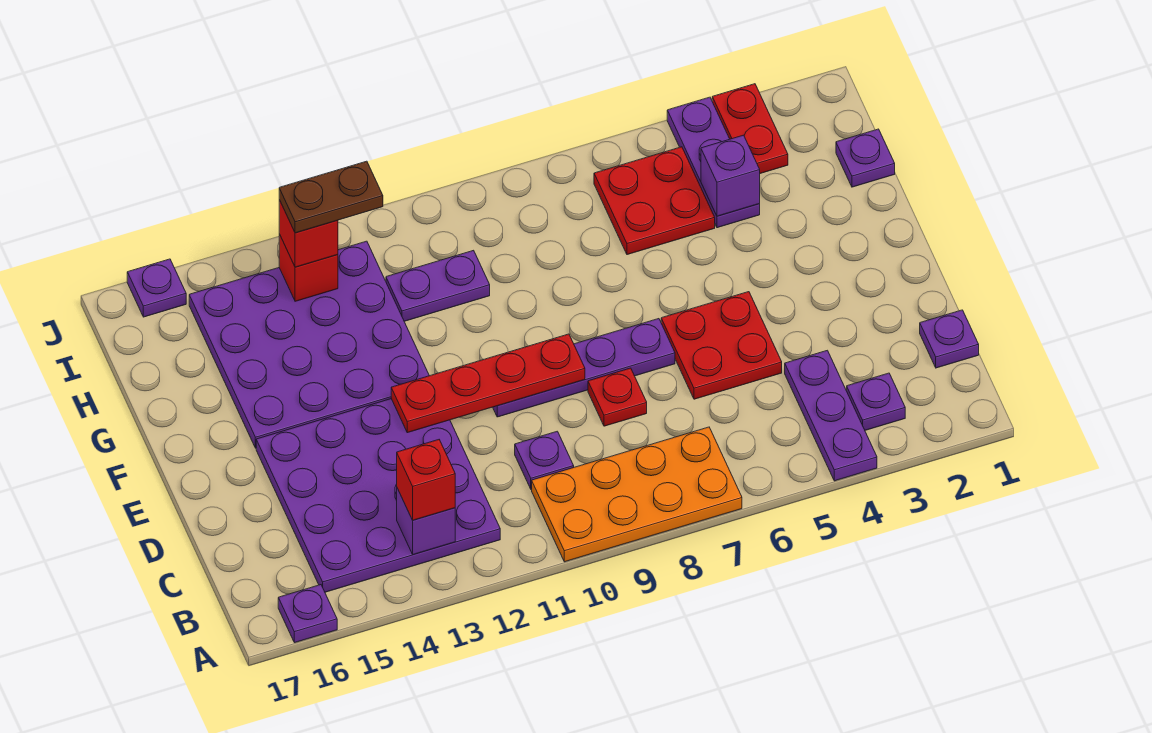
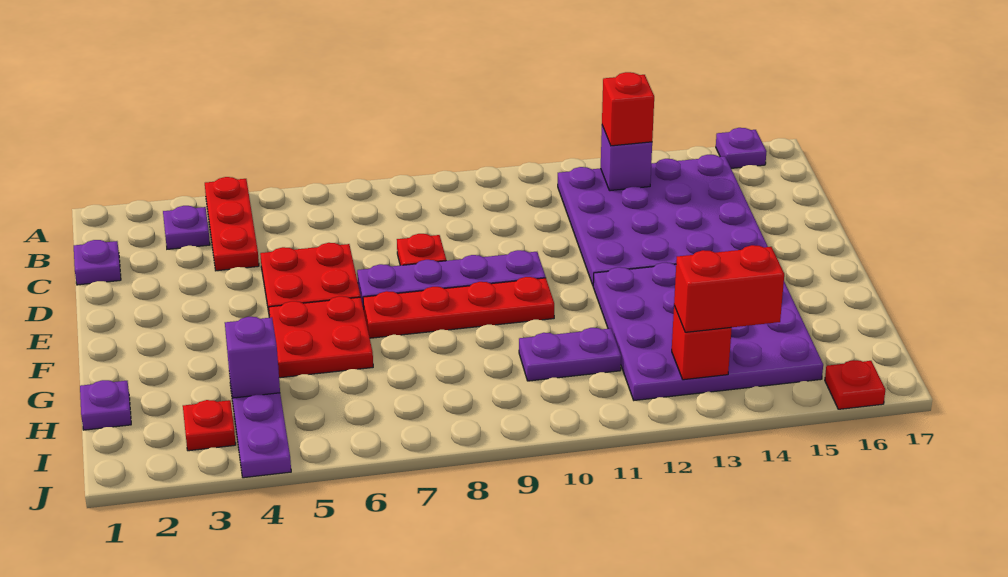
purple 1x3 plate [785,350,877,481] -> red 1x3 plate [205,177,259,271]
orange 2x4 plate [532,427,742,562] -> none
purple 1x1 plate [515,431,574,489] -> none
red 1x4 plate [391,334,585,433] -> red 1x4 plate moved to [363,277,554,338]
red 2x2 plate [594,147,715,255] -> red 2x2 plate moved to [269,296,373,378]
red 1x2 plate [712,84,788,174] -> red 1x1 plate [183,400,236,451]
brown 1x2 plate [279,161,383,233] -> none
red 1x1 brick [279,200,338,267] -> red 1x2 brick [674,245,784,332]
purple 1x1 plate [127,259,186,317] -> red 1x1 plate [825,360,885,409]

